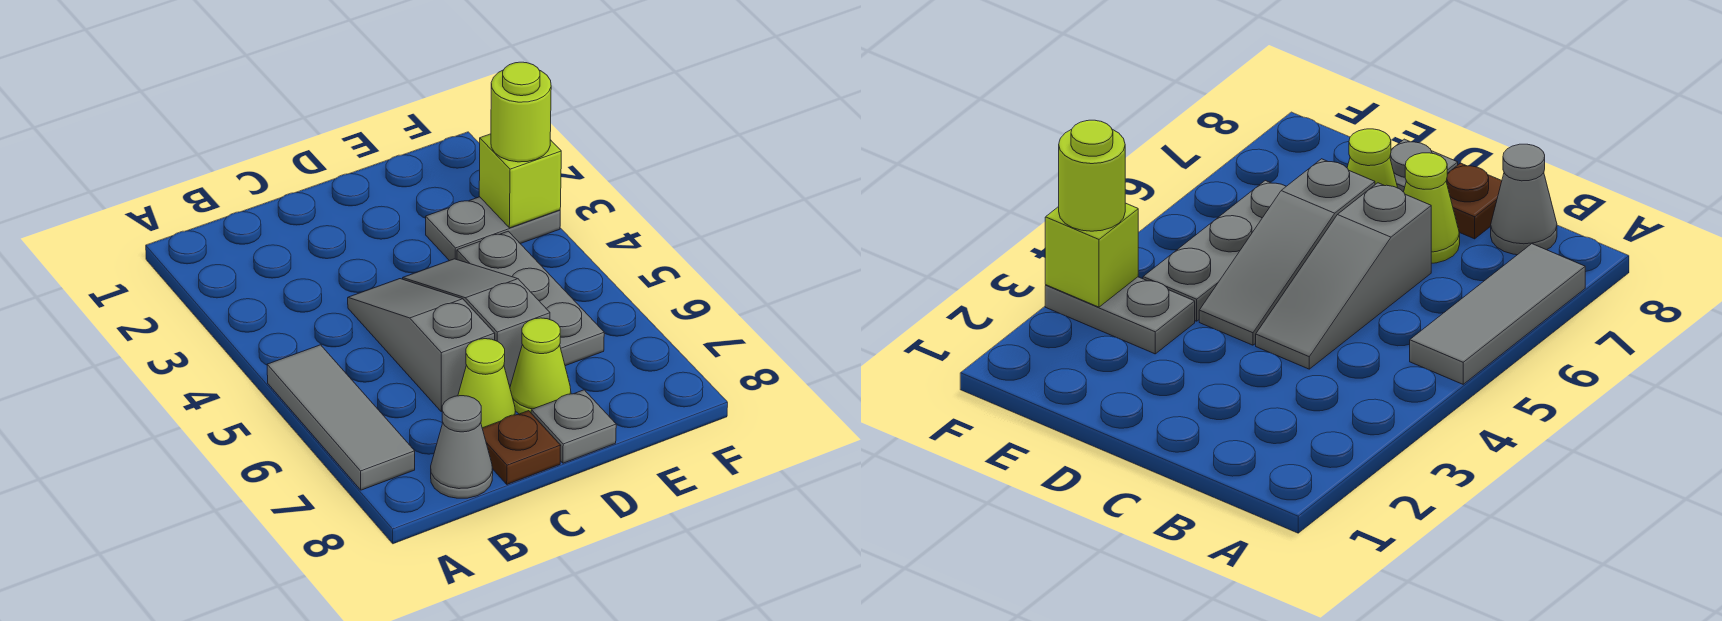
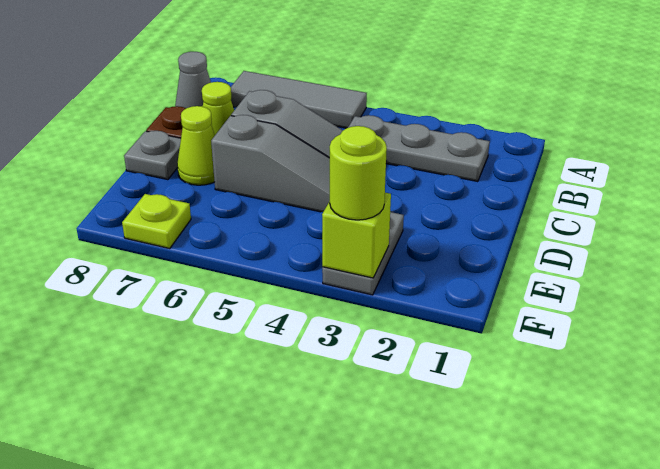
grey 1x3 plate [457,231,604,366] -> grey 1x3 plate moved to [348,115,490,182]
none -> lime 1x1 plate [122,194,191,249]

